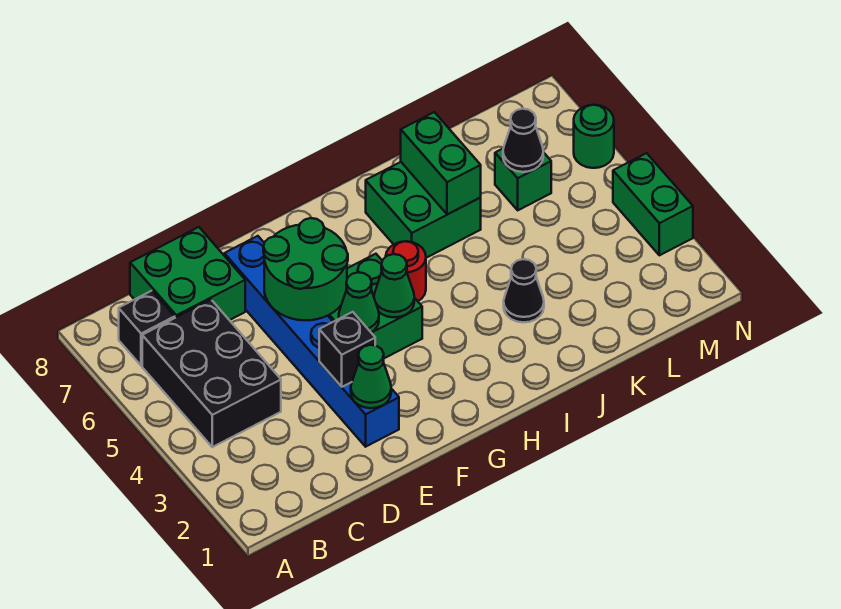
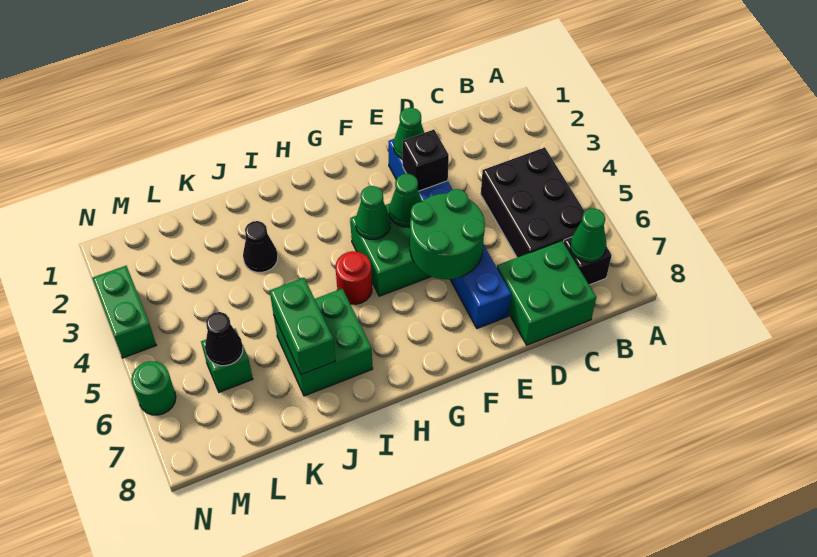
none -> green 1x1 cone [570,208,606,262]

